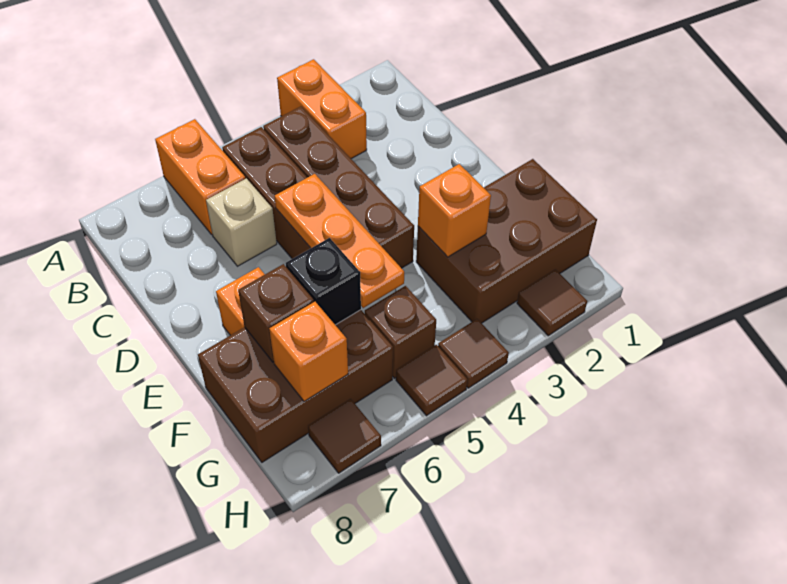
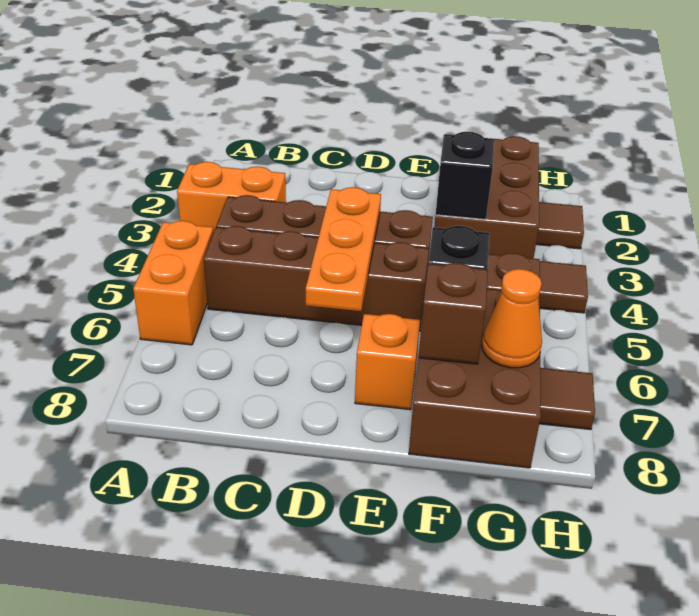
orange 1x2 brick [155,119,245,234] -> orange 1x2 brick turned to [133,221,214,345]
tan 1x1 brick [206,178,277,266] -> none
orange 1x3 plate [274,174,404,308] -> orange 1x3 plate turned to [306,187,381,311]
orange 1x1 brick [418,164,491,257] -> black 1x1 brick [436,132,494,220]
orange 1x1 brick [269,302,348,402] -> orange 1x1 cone [482,269,542,368]
brown 1x1 tile [396,345,467,416] -> none

